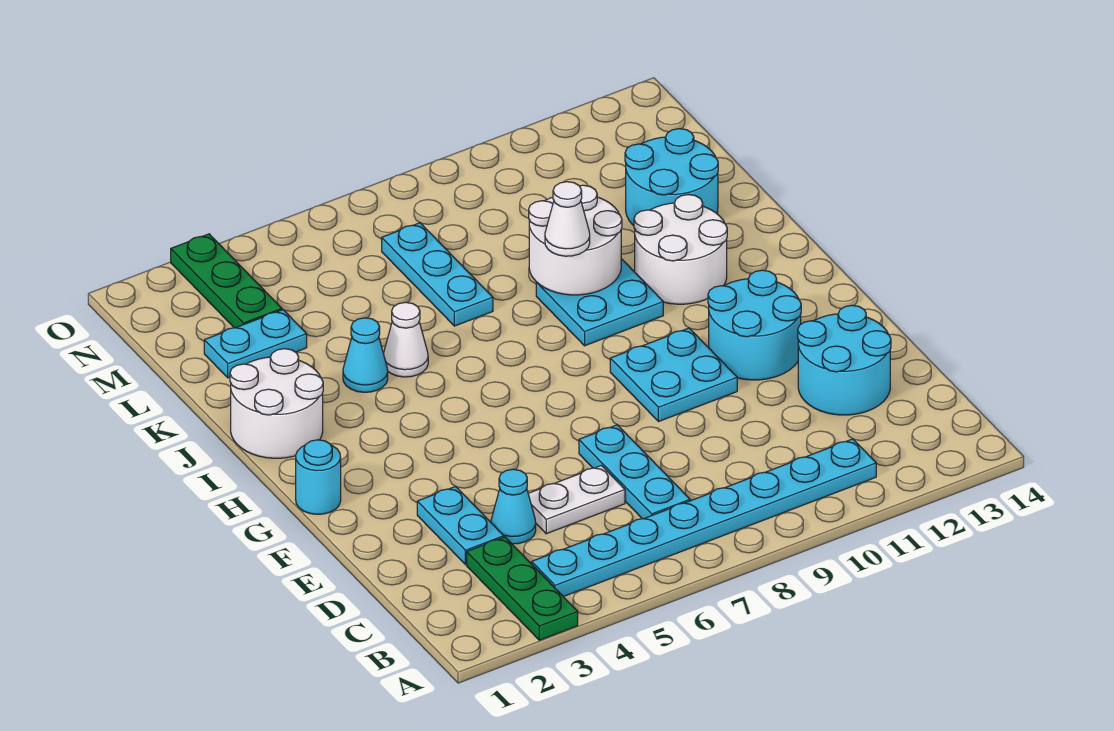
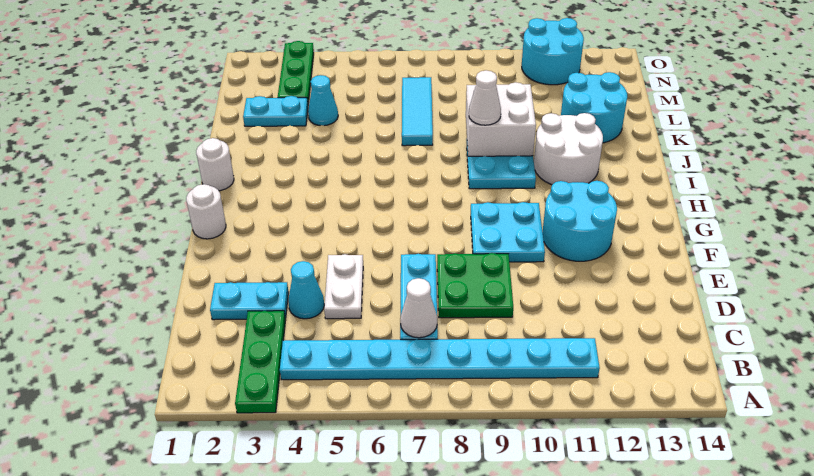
cyan 1x2 plate [417,486,504,565] -> cyan 1x2 plate turned to [210,282,288,320]
white 1x2 plate [528,466,625,534] -> white 1x2 plate turned to [324,254,363,319]
none -> green 2x2 plate [437,253,513,318]
cyan 2x2 round brick [798,305,891,415] -> cyan 2x2 round brick moved to [522,18,584,85]
cyan 1x1 round brick [296,440,341,514] -> white 1x1 round brick [186,184,226,239]
white 2x2 round brick [230,349,323,458] -> white 1x1 round brick [196,138,234,191]
cyan 1x1 cone [343,318,388,392] -> cyan 1x1 cone moved to [308,75,338,126]
white 1x1 cone [384,302,428,377] -> white 1x1 cone moved to [400,278,437,338]
white 2x2 round brick [529,185,622,295] -> white 2x2 brick [466,82,536,156]
cyan 1x3 plate [382,223,493,326] -> cyan 1x3 tile [402,77,433,146]

